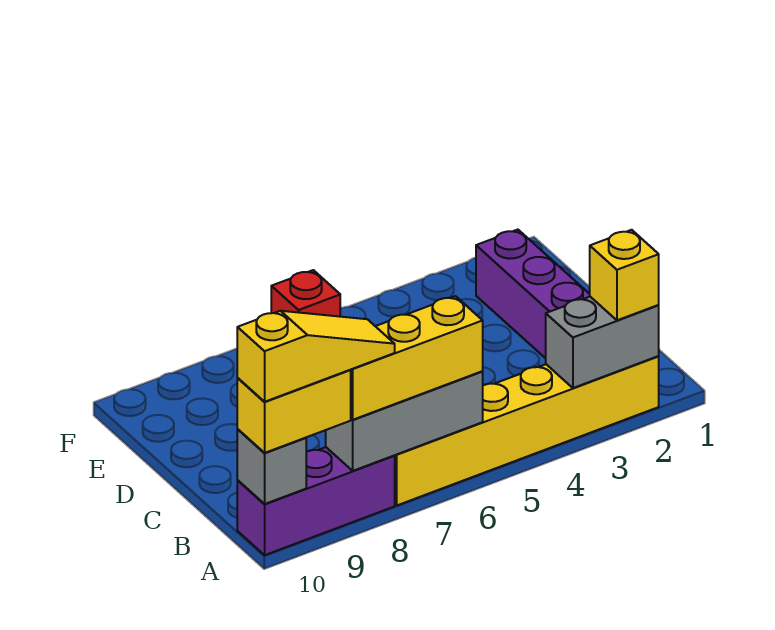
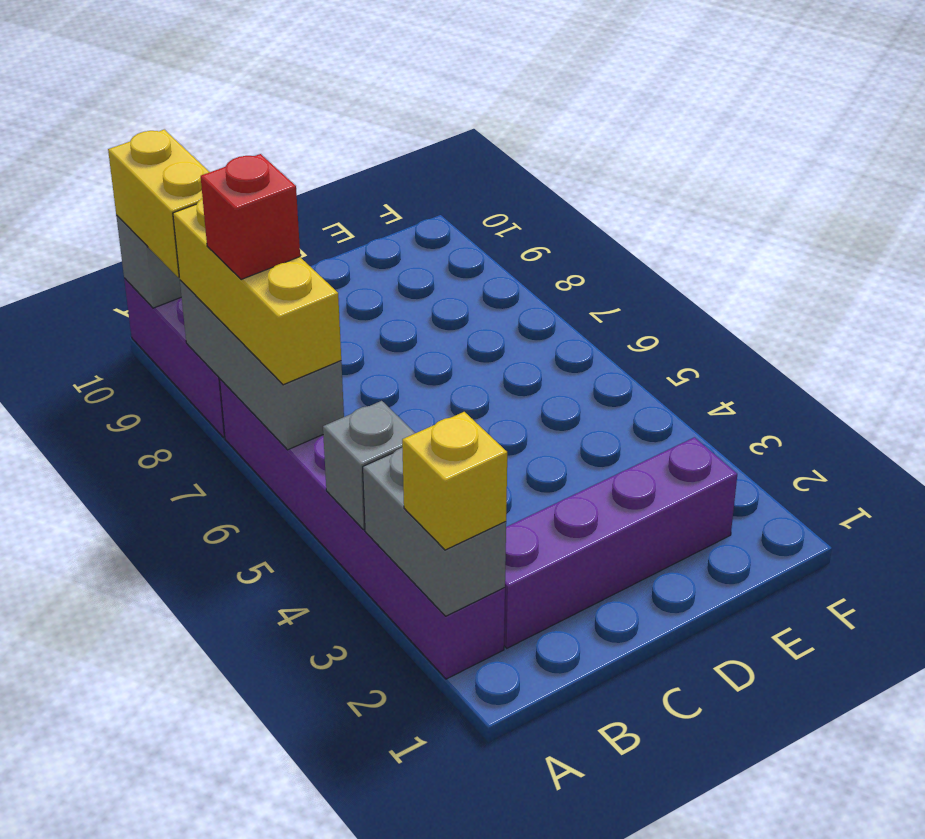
yellow 1x6 brick [394,356,659,505] -> purple 1x6 brick [220,379,505,679]
none -> grey 1x1 brick [323,401,415,529]
yellow 1x3 slope [237,311,395,402] -> none
red 1x1 brick [271,270,340,317] -> red 1x1 brick moved to [201,154,300,280]

